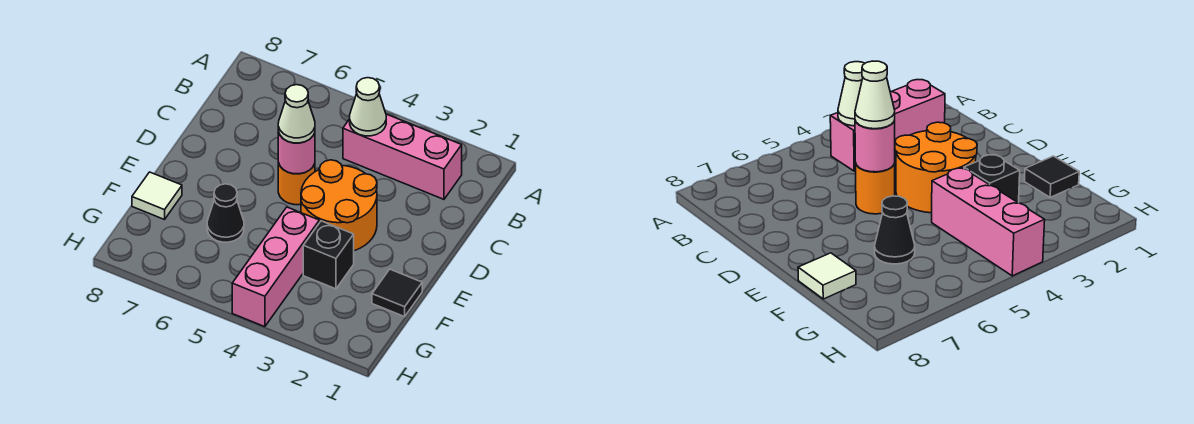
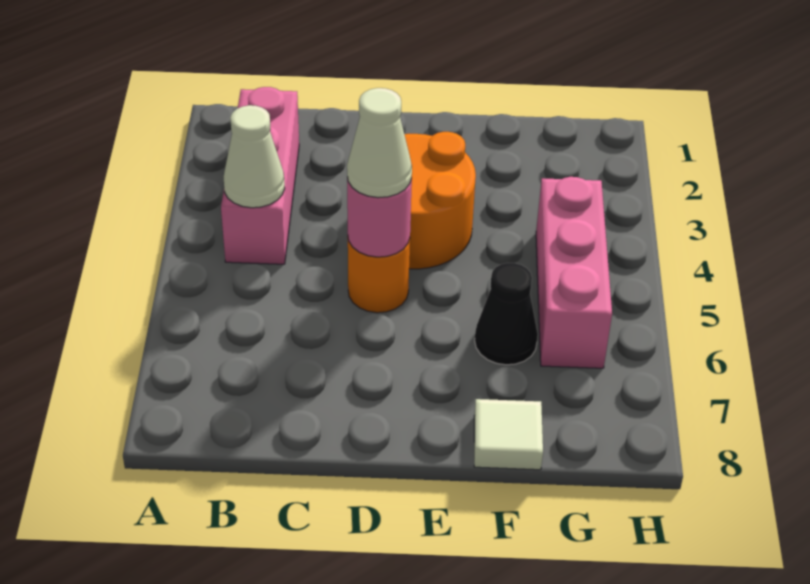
black 1x1 tile [372,269,422,317] -> none
black 1x1 brick [303,221,354,289] -> none
pink 1x3 brick [232,207,319,327] -> pink 1x3 brick turned to [536,177,612,368]

